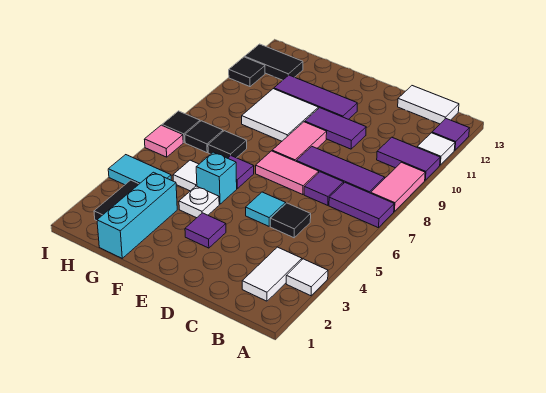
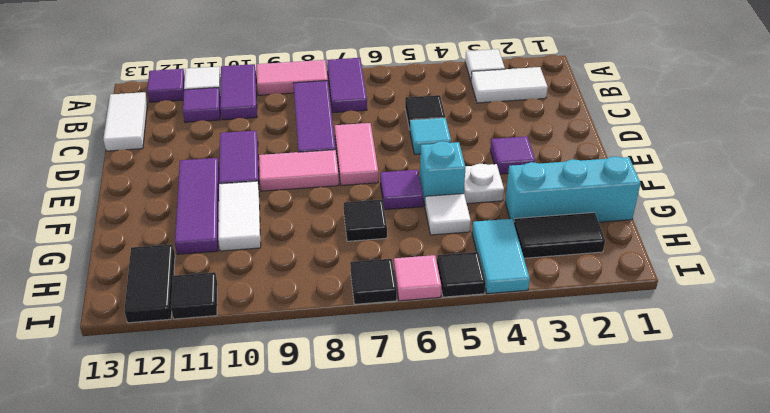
purple 1x1 tile [304,172,344,205] -> purple 1x1 tile moved to [183,88,220,122]
white 2x2 tile [242,89,318,141] -> white 1x2 tile [218,181,261,251]
black 1x1 tile [185,121,223,153] -> black 1x1 tile moved to [437,252,486,297]

